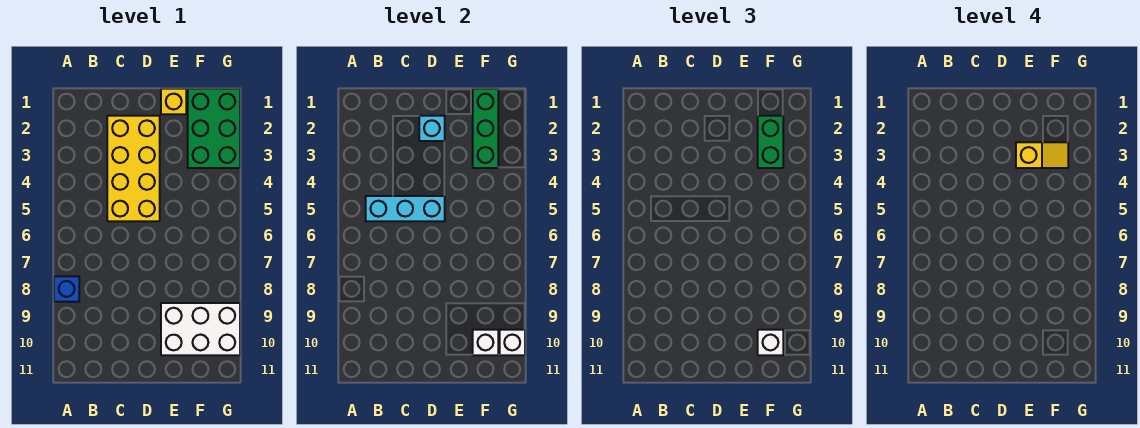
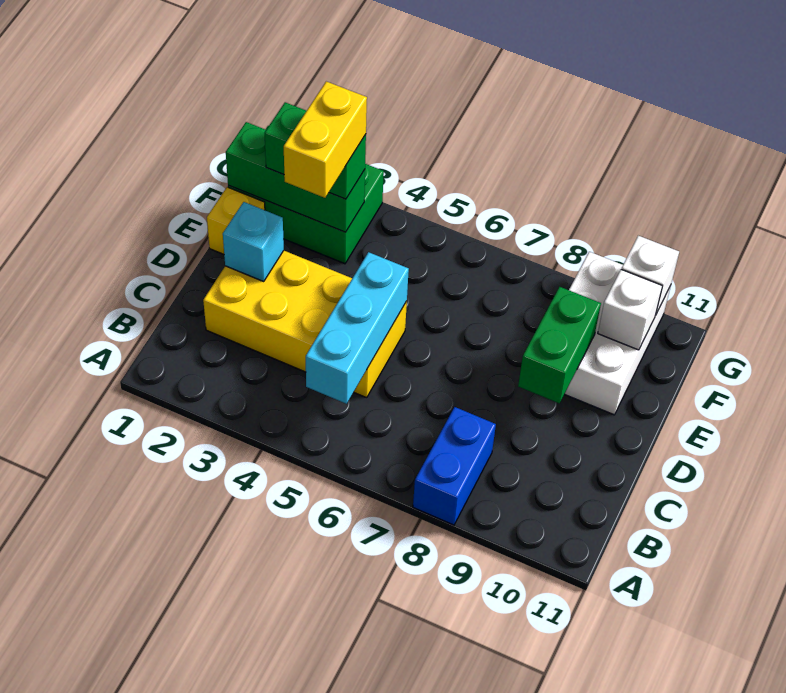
blue 1x1 brick [54,276,79,302] -> blue 1x2 brick [413,407,496,525]
none -> green 1x2 brick [518,287,601,403]
yellow 1x2 slope [1016,142,1068,168] -> yellow 1x2 brick [284,81,367,198]
white 1x1 brick [758,330,783,355] -> none

